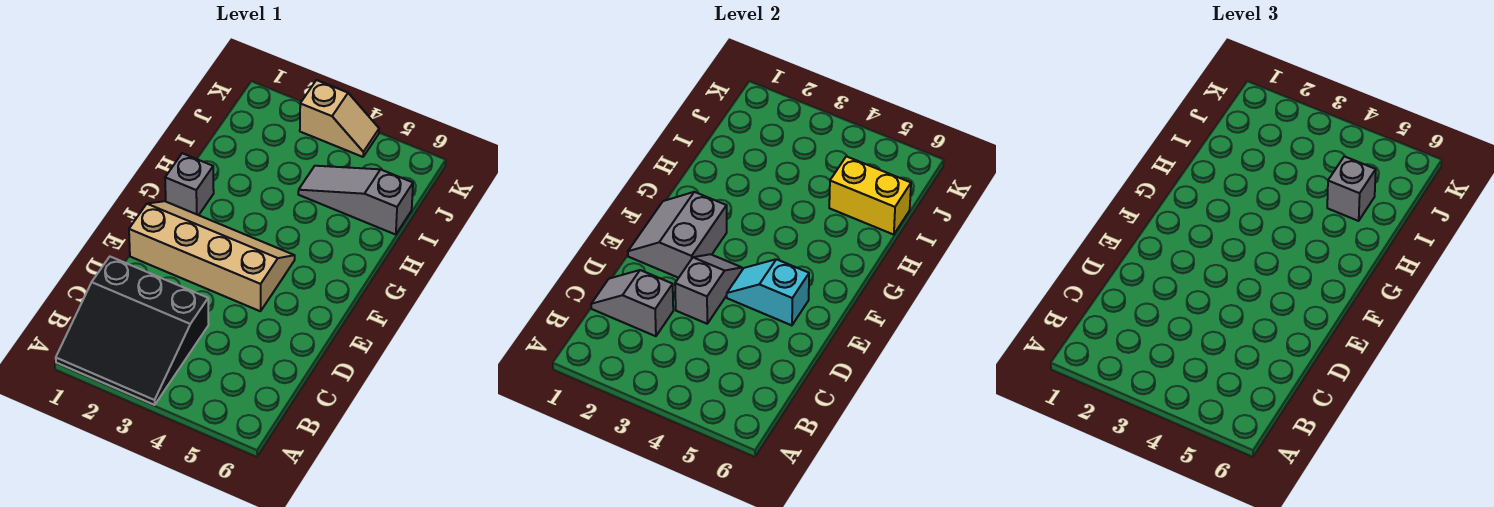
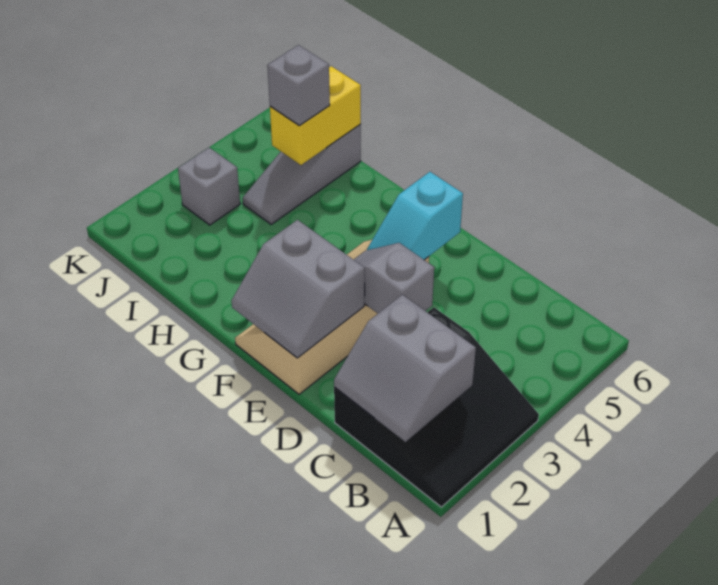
grey 1x2 slope [591,270,673,336] -> grey 2x2 slope [334,295,476,442]
grey 1x1 brick [165,153,214,215] -> grey 1x1 brick moved to [178,148,240,225]
tan 1x2 slope [300,80,379,157] -> none

